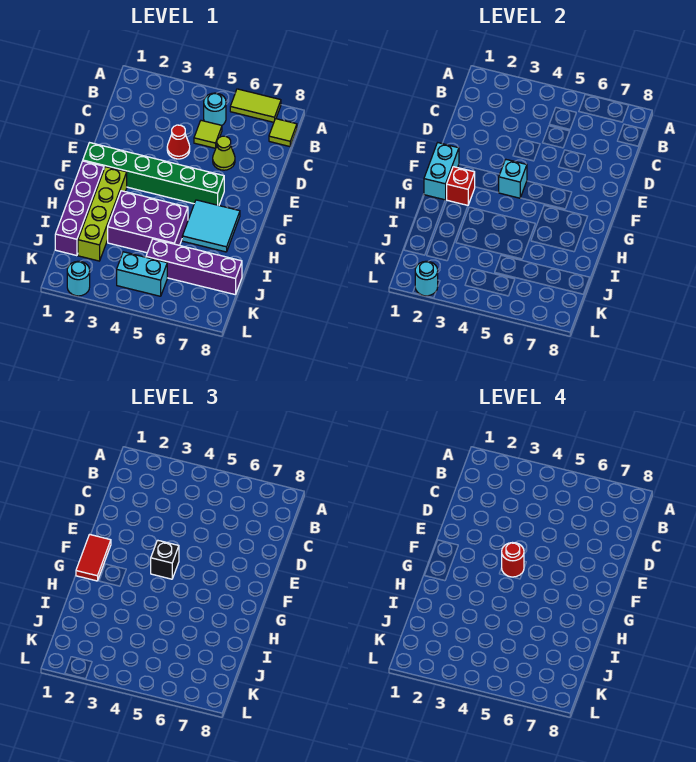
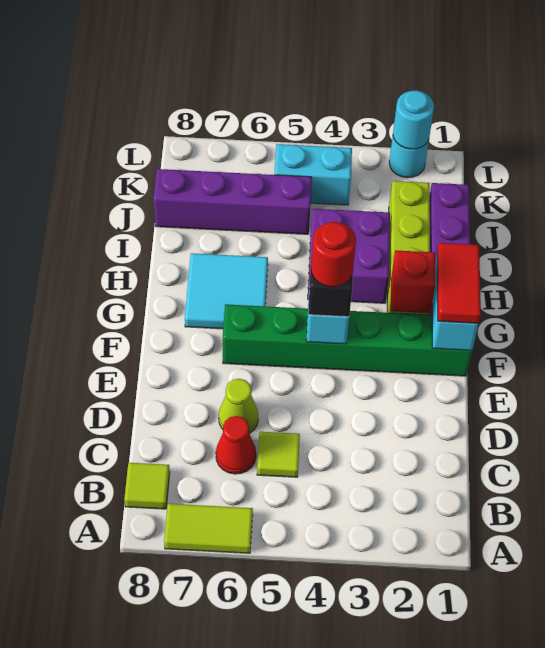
cyan 1x1 round brick [204,93,226,125] -> none
red 1x1 cone [167,125,190,159] -> red 1x1 cone moved to [216,416,256,474]
purple 2x3 brick [108,191,188,253] -> purple 2x2 brick [308,209,390,303]

